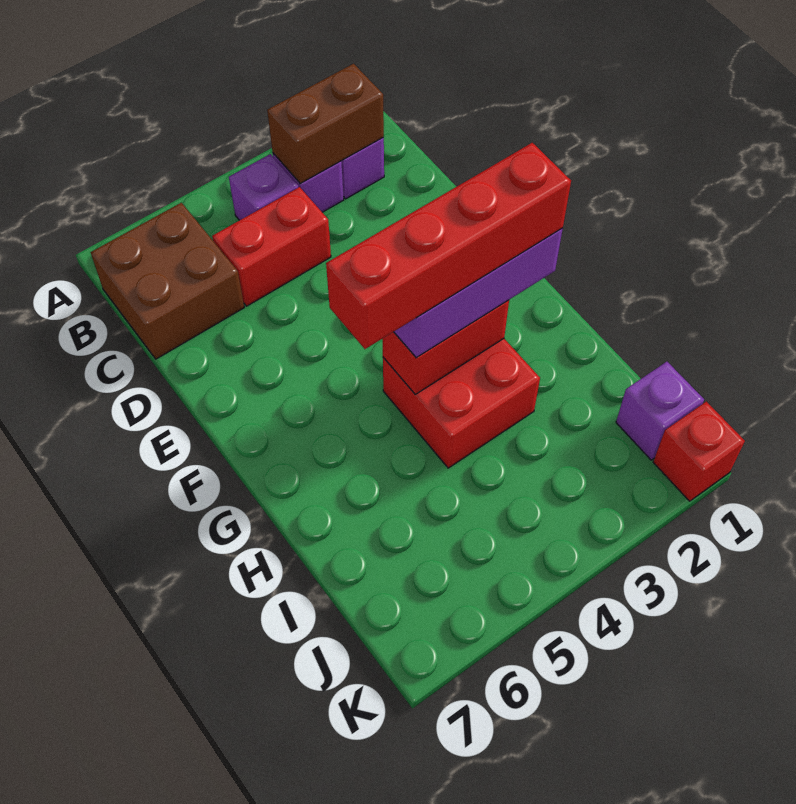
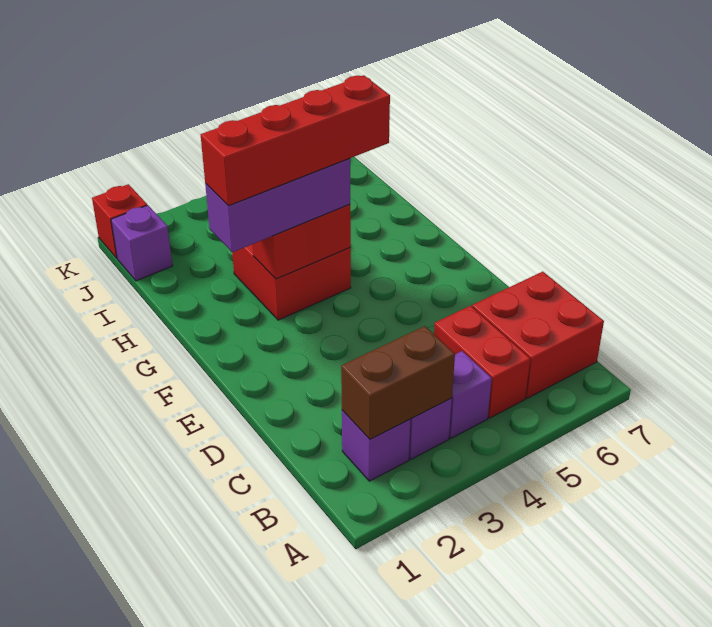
brown 2x2 brick [91,203,244,359] -> red 2x2 brick [472,272,604,398]
red 1x2 brick [212,187,331,306] -> red 1x2 brick turned to [434,306,530,418]

